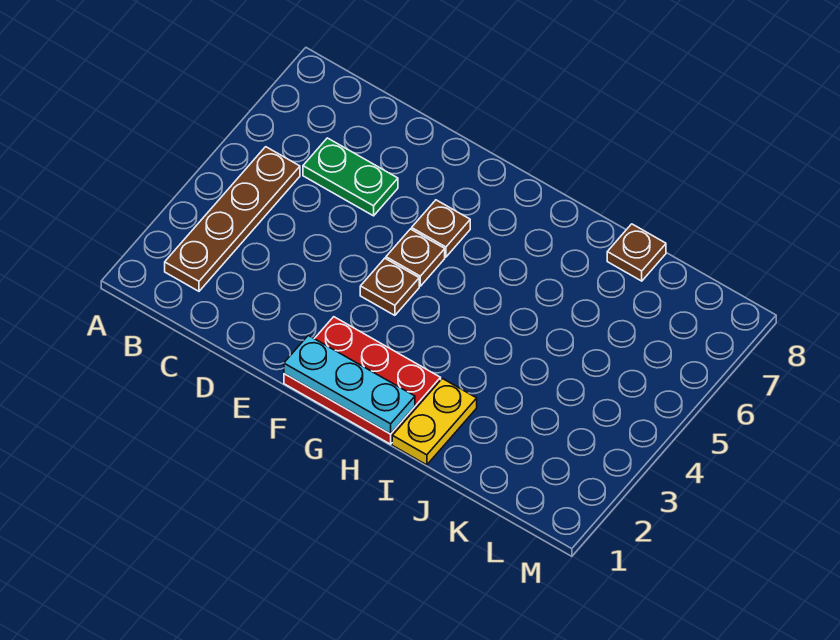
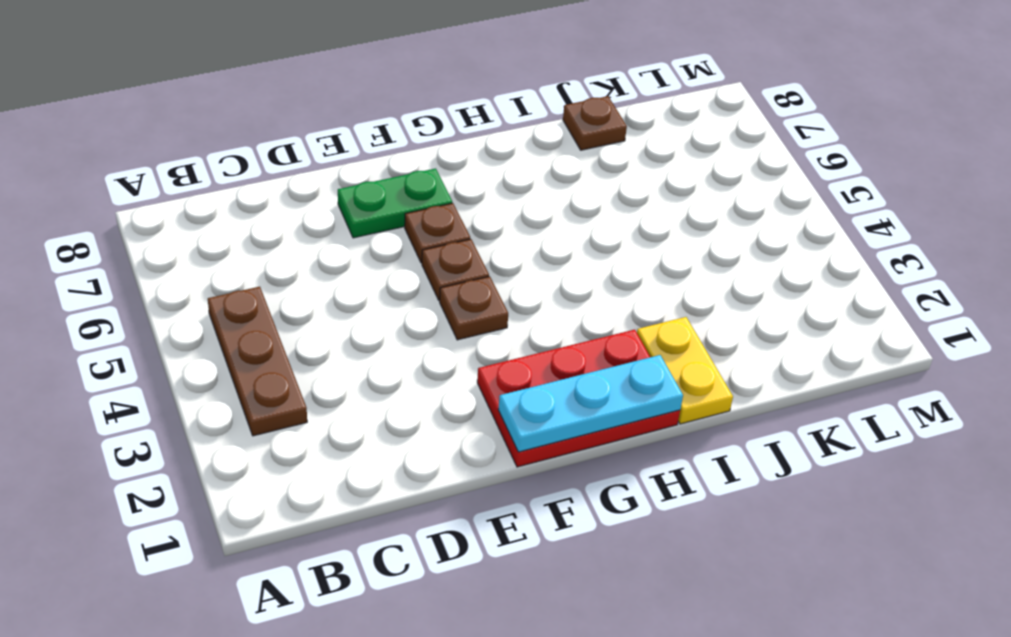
brown 1x4 plate [165,147,300,291] -> brown 1x3 plate [208,287,307,436]
green 1x2 plate [303,138,398,216] -> green 1x2 plate moved to [338,169,452,238]

